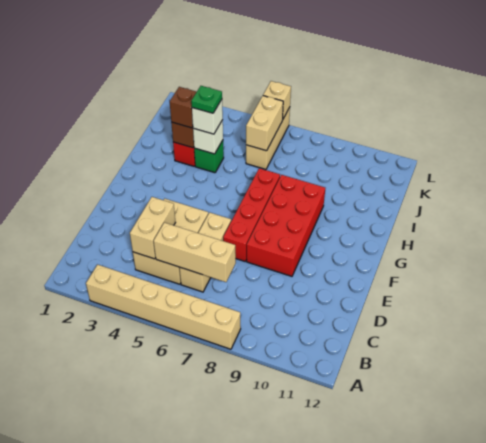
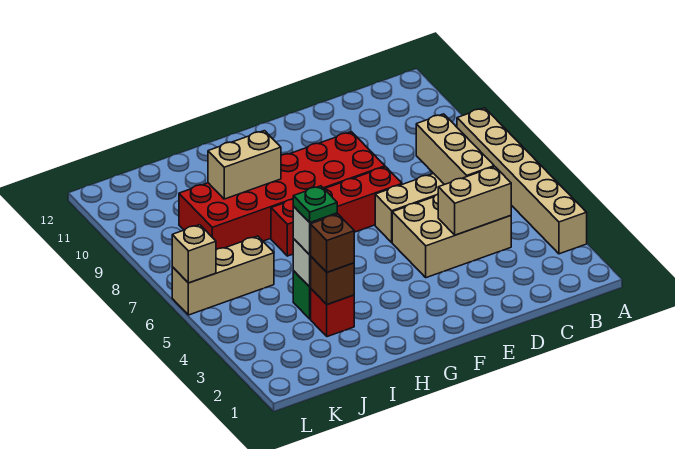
red 2x4 brick [247,175,325,276] -> red 2x6 brick [179,132,385,250]
tan 1x2 brick [246,96,283,151] -> tan 1x2 brick moved to [208,131,281,199]

